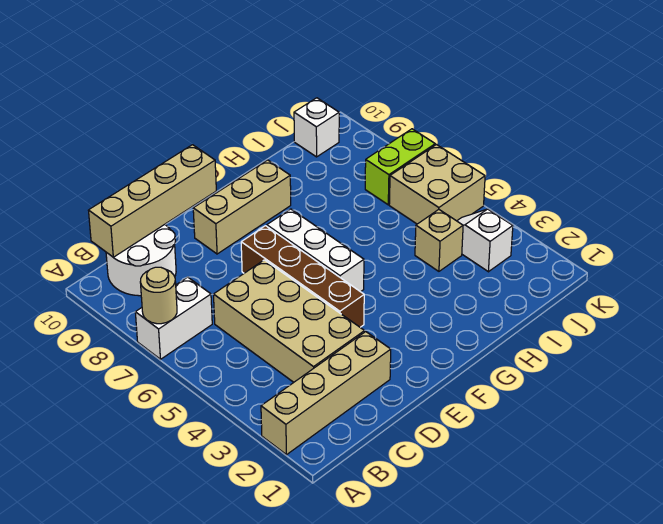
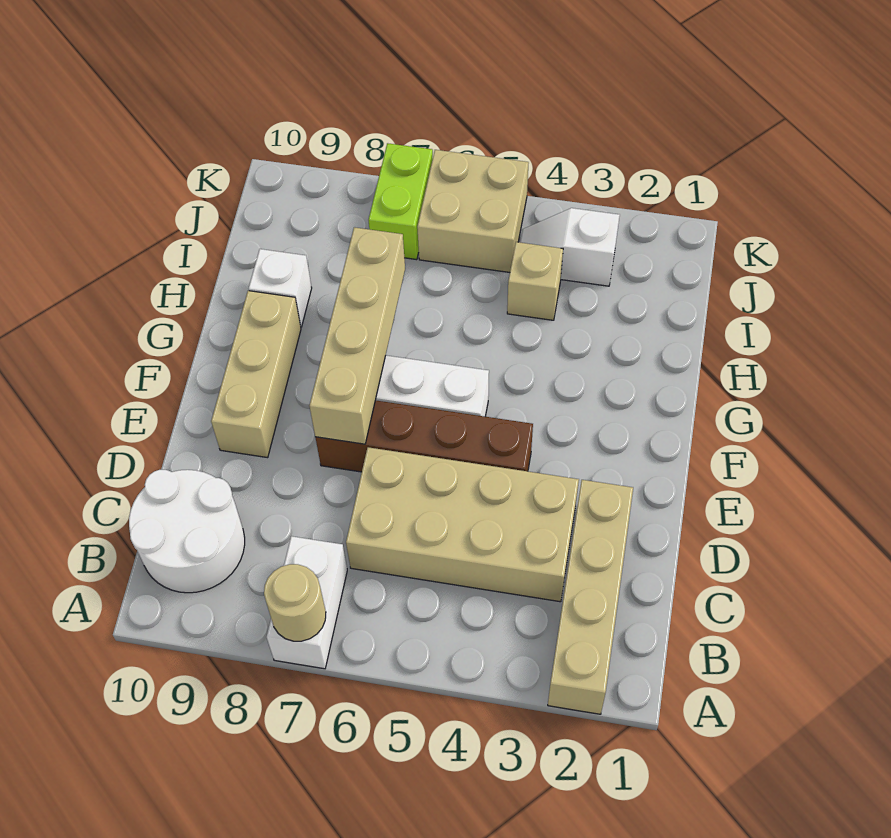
tan 1x4 brick [88,145,216,257] -> tan 1x4 brick moved to [309,227,405,444]
white 1x1 brick [294,98,339,157] -> white 1x1 brick moved to [249,249,312,327]

